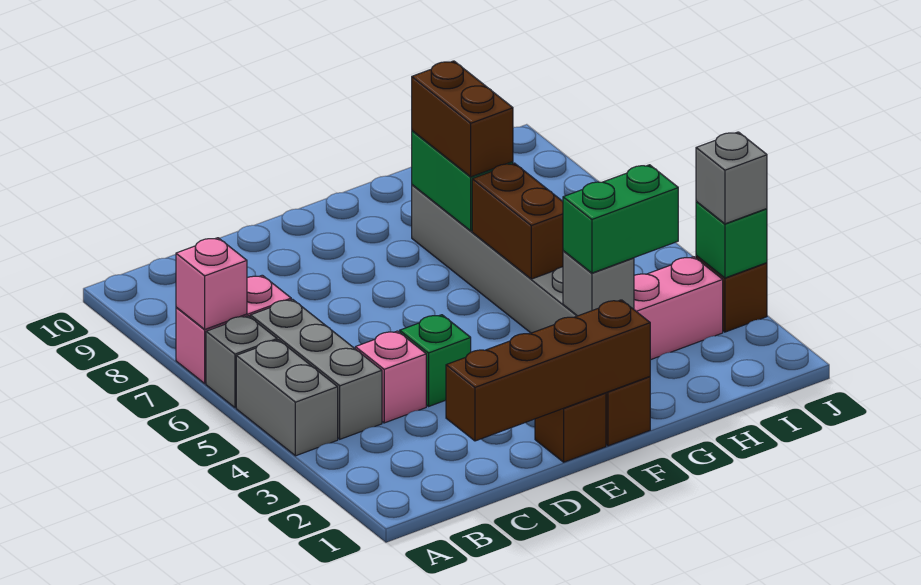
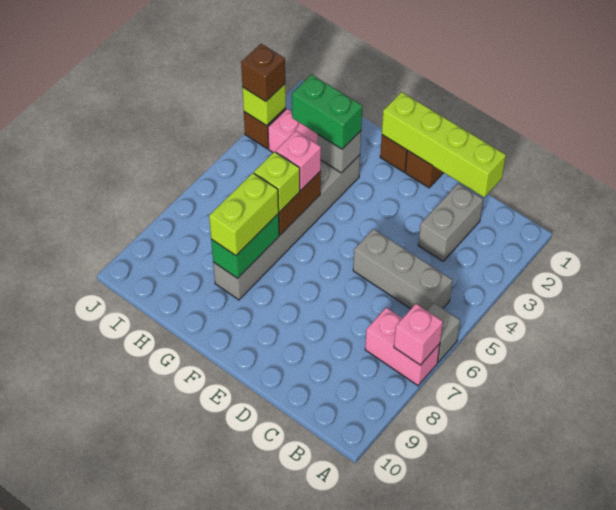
grey 1x2 brick [236,340,338,456] -> grey 1x2 brick moved to [418,184,483,261]
grey 1x3 brick [250,299,382,439] -> grey 1x3 brick turned to [353,229,452,310]
brown 1x4 brick [446,300,650,441] -> lime 1x4 brick [382,92,506,197]
pink 1x1 brick [355,331,426,423] -> pink 1x1 brick moved to [276,131,321,191]
green 1x1 brick [400,315,471,406] -> none
none -> lime 1x1 brick [254,152,300,212]
brown 1x2 brick [412,61,513,177] -> lime 1x2 brick [209,173,279,256]
green 1x1 brick [696,201,767,278] -> lime 1x1 brick [242,84,286,126]
grey 1x1 brick [696,132,767,224] -> brown 1x1 brick [241,44,285,101]

